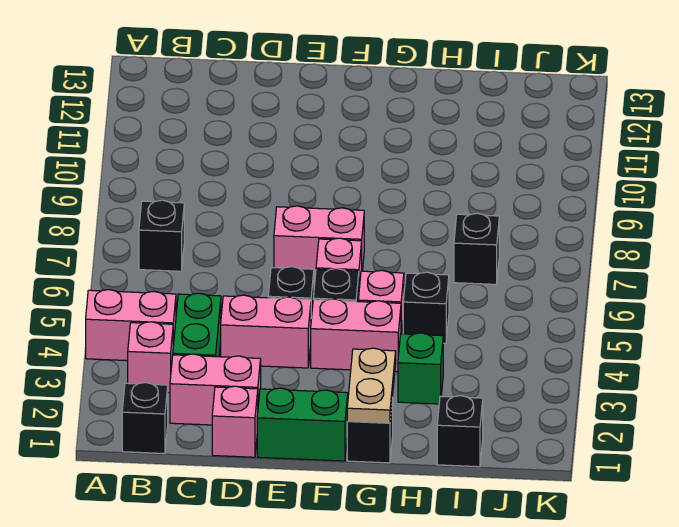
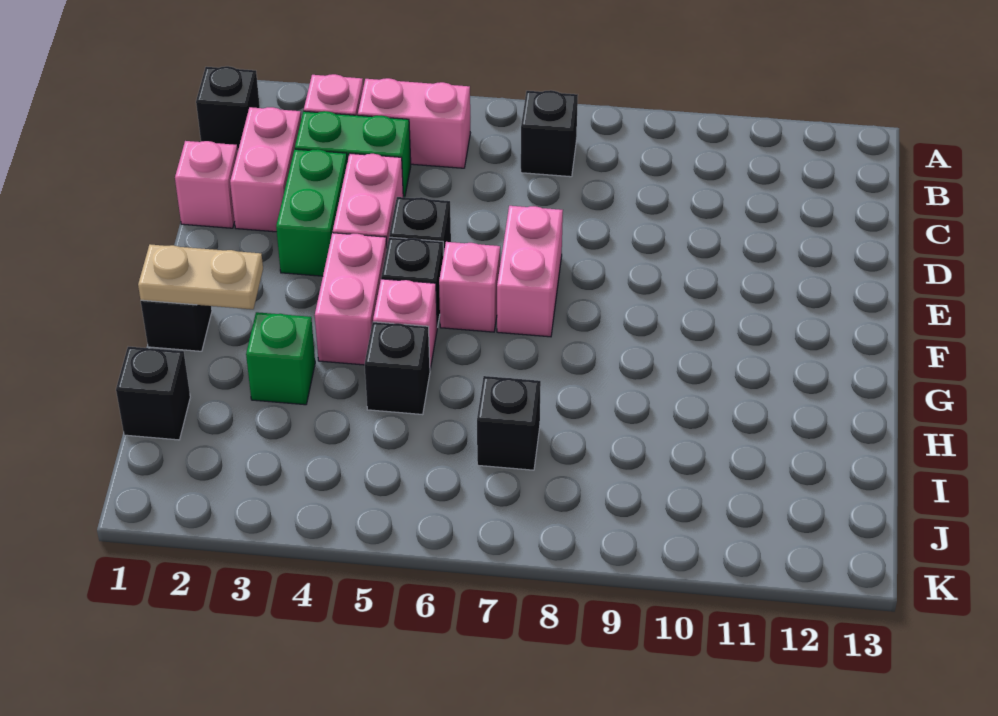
pink 1x2 brick [86,290,176,361] -> pink 1x2 brick turned to [358,78,470,168]
green 1x2 brick [257,388,348,461] -> green 1x2 brick moved to [276,149,347,276]

